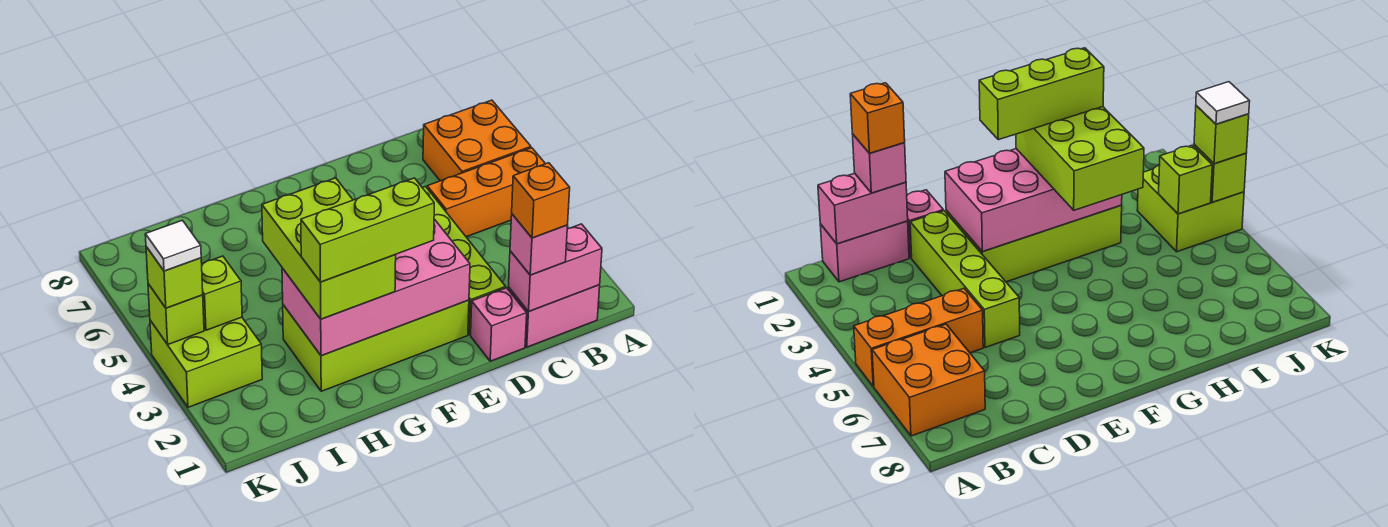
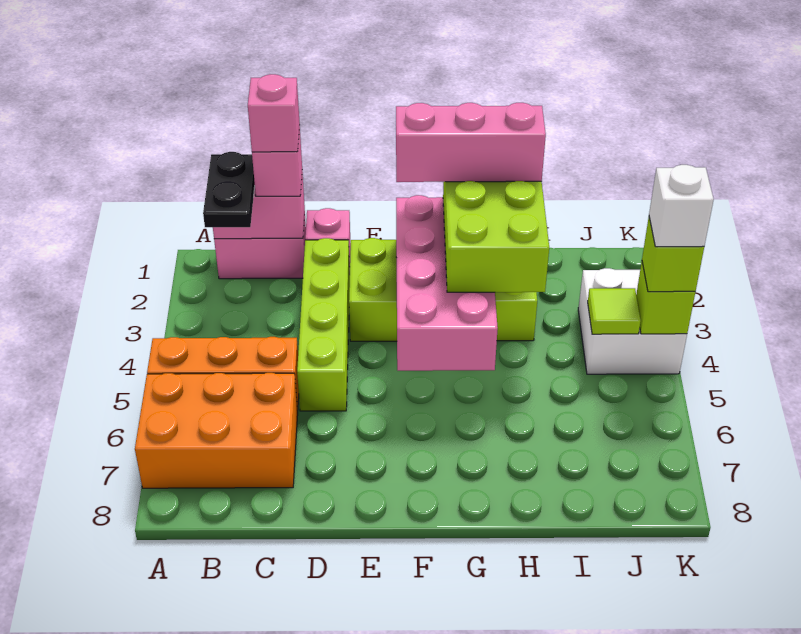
orange 2x2 brick [423,100,531,181] -> orange 2x3 brick [135,373,298,488]
none -> black 1x2 plate [203,152,255,227]
orange 1x1 brick [512,163,570,238] -> pink 1x1 brick [248,74,300,152]
pink 2x4 brick [282,219,470,356] -> pink 2x4 brick turned to [396,195,498,371]
lime 1x3 brick [301,178,434,282] -> pink 1x3 brick [396,103,546,182]
lime 2x2 brick [150,317,262,407] -> white 2x2 brick [578,268,687,374]
lime 1x1 brick [202,256,242,330] -> lime 1x1 tile [588,288,641,334]
white 1x1 tile [145,220,201,271] -> white 1x1 brick [649,165,714,247]

